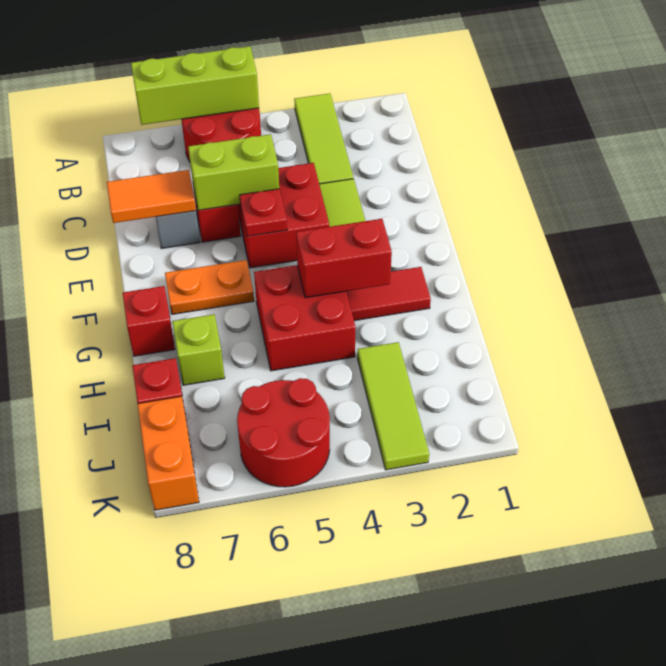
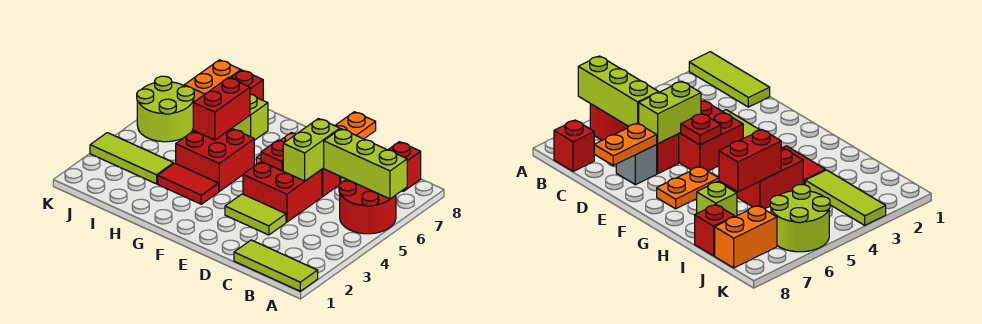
lime 1x3 tile [294,93,353,184] -> lime 1x3 tile moved to [234,240,318,291]
lime 1x3 brick [131,46,259,125] -> lime 1x3 brick turned to [324,129,407,199]
orange 1x2 tile [107,170,196,223] -> orange 1x2 plate [335,112,376,139]
red 1x2 tile [347,267,431,321] -> red 1x2 tile turned to [158,163,219,204]
red 1x2 brick [296,219,392,298] -> red 1x2 brick moved to [193,78,250,140]
red 1x1 brick [123,286,175,356] -> red 1x1 brick moved to [388,142,421,191]
red 2x2 round brick [237,378,330,487] -> lime 2x2 round brick [137,76,194,142]
orange 1x2 brick [138,396,199,510] -> orange 1x2 brick turned to [184,60,241,102]

